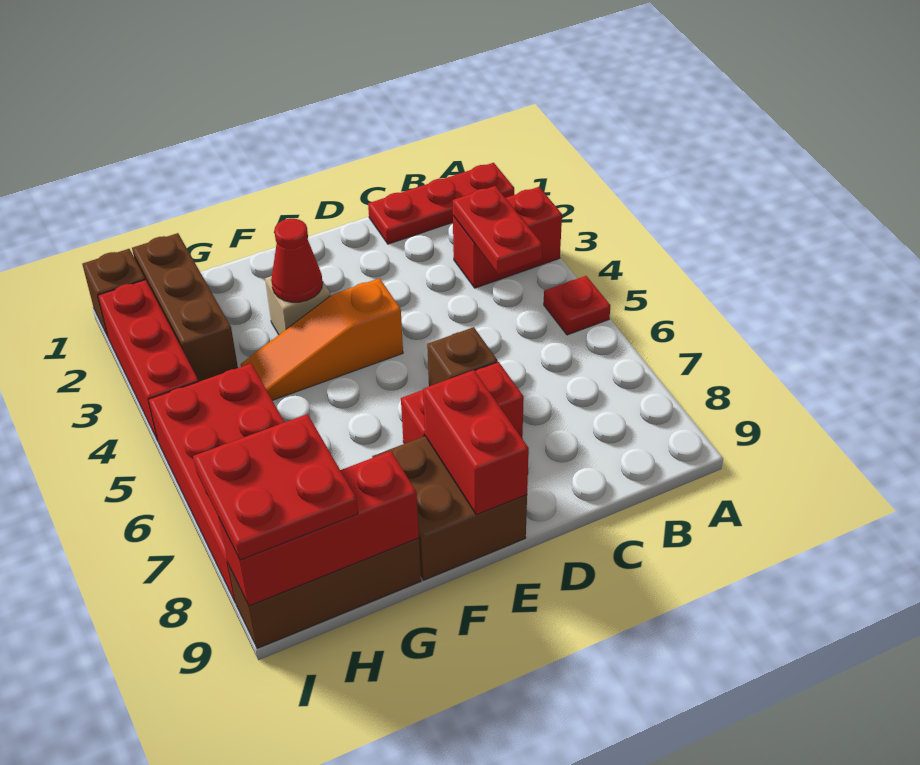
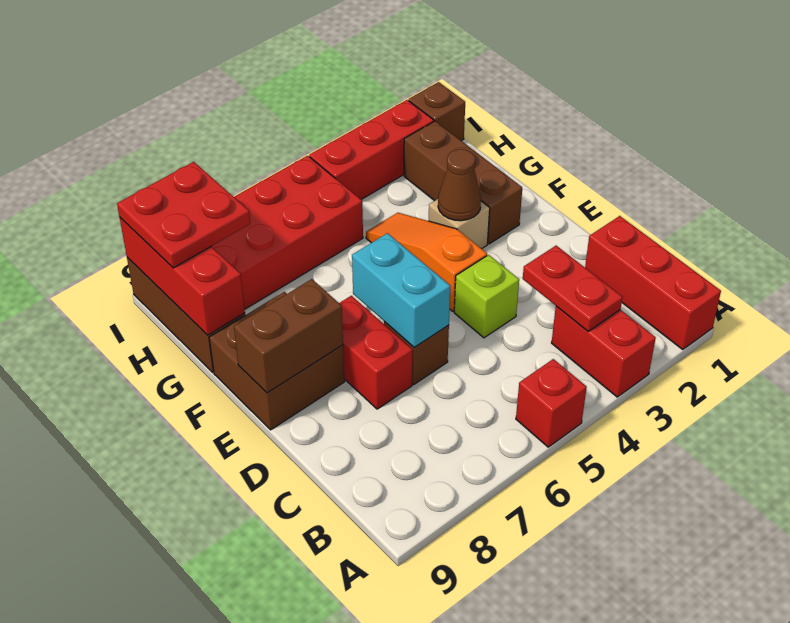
red 1x3 plate [368,163,514,244] -> red 1x3 brick [585,216,721,349]
red 1x1 plate [544,276,611,335] -> red 1x1 brick [516,359,587,447]
red 1x2 plate [453,186,542,274] -> red 1x2 plate turned to [523,246,622,331]
none -> lime 1x1 brick [454,255,519,338]
none -> cyan 1x2 brick [352,233,450,348]
red 1x2 brick [423,370,529,515] -> brown 1x2 brick [234,279,343,393]
red 1x1 cone [271,219,323,302] -> brown 1x1 cone [438,149,481,221]
brown 1x3 brick [132,233,238,382] -> brown 1x3 brick turned to [404,121,522,244]

